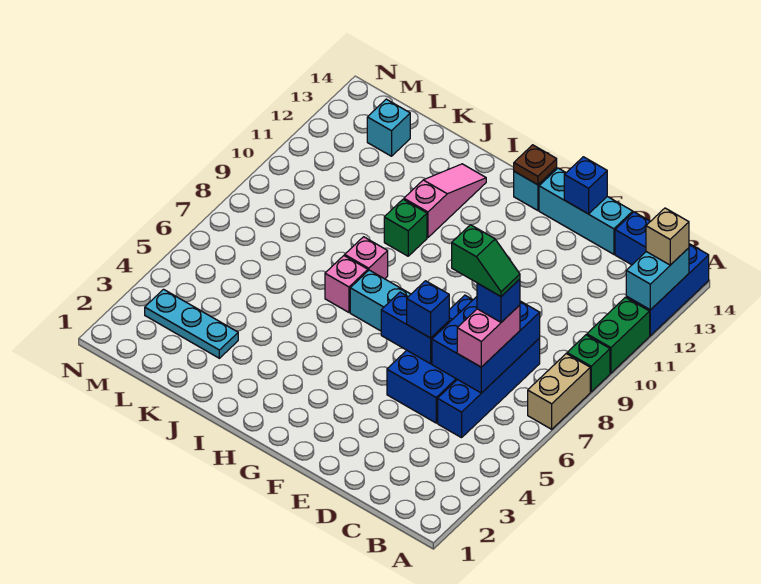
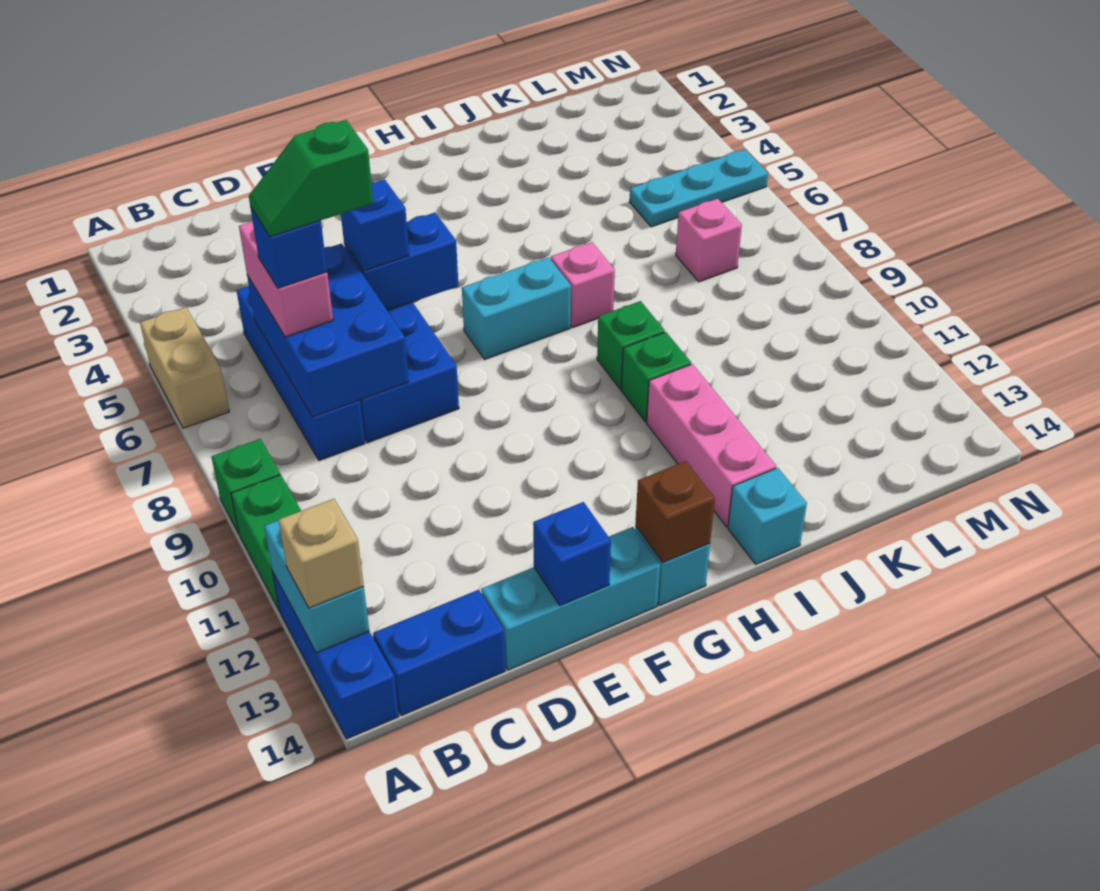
tan 1x2 brick [528,354,590,429] -> tan 1x2 brick moved to [140,307,229,428]
brown 1x1 plate [514,145,557,185] -> brown 1x1 brick [635,461,715,563]
pink 1x1 brick [345,237,388,279] -> pink 1x1 brick moved to [676,199,742,282]
none -> green 1x1 brick [597,301,665,389]
pink 1x3 slope [404,164,486,237] -> pink 1x3 brick [647,364,776,527]
cyan 1x3 plate [145,289,238,358] -> cyan 1x3 plate moved to [629,149,768,227]
cyan 1x1 brick [367,99,410,156] -> cyan 1x1 brick moved to [728,468,807,564]

